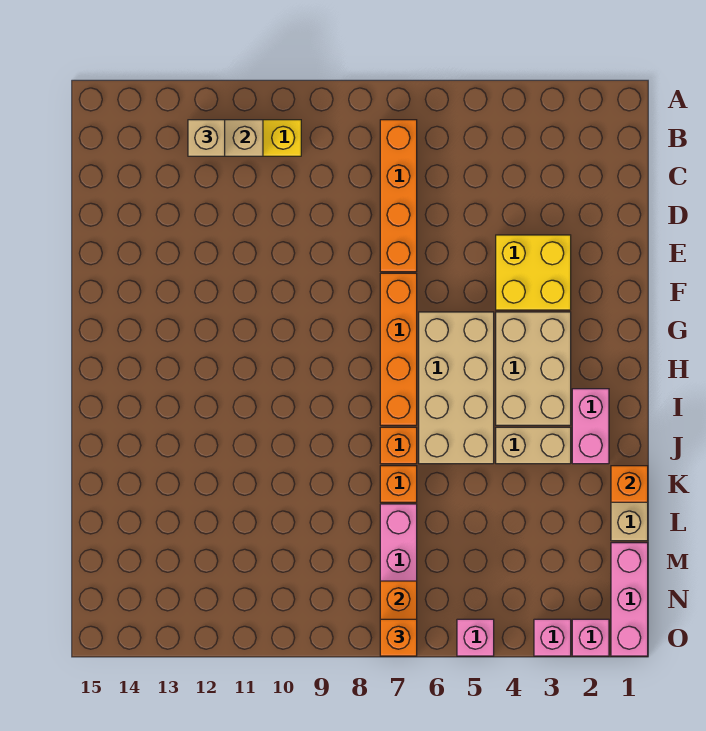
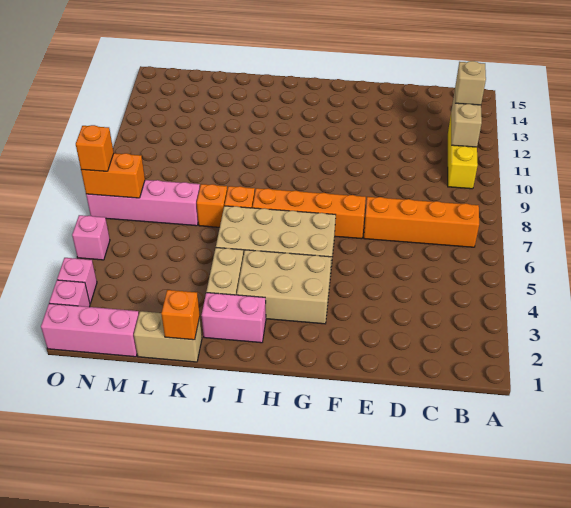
yellow 2x2 brick [496,235,571,310] -> none

